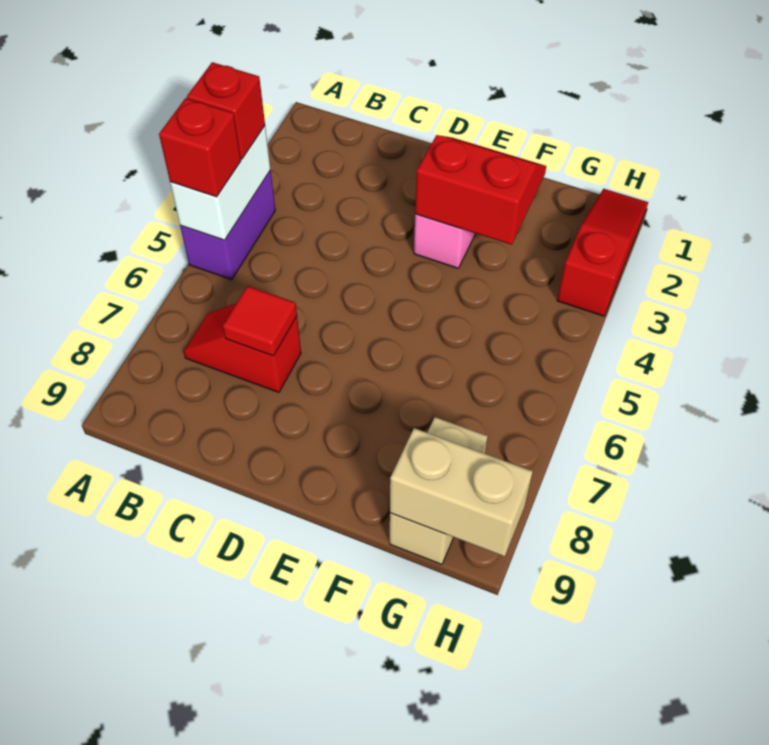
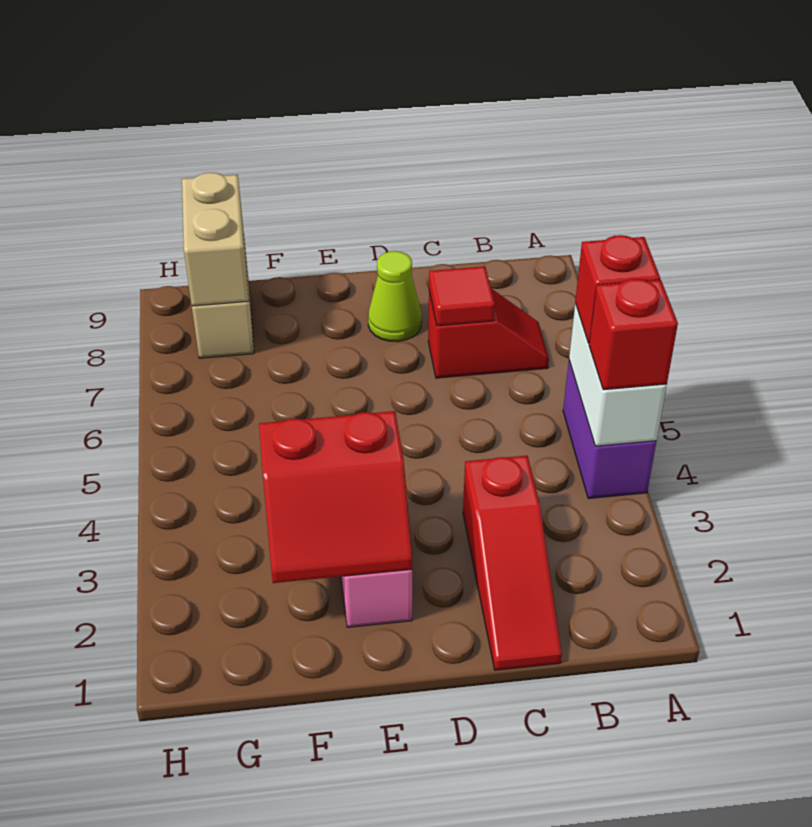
none -> lime 1x1 cone [368,251,422,341]
tan 1x2 brick [390,428,533,557] -> tan 1x2 brick turned to [182,173,249,306]
red 1x3 slope [557,189,648,316] -> red 1x3 slope moved to [463,456,562,670]

